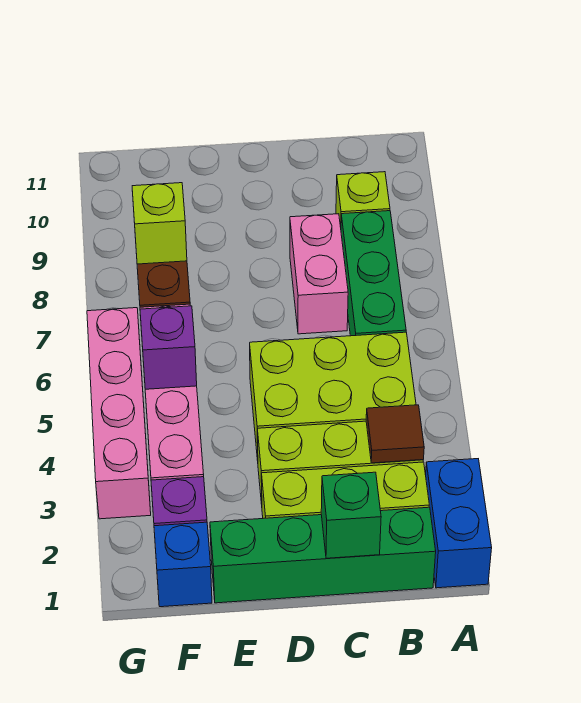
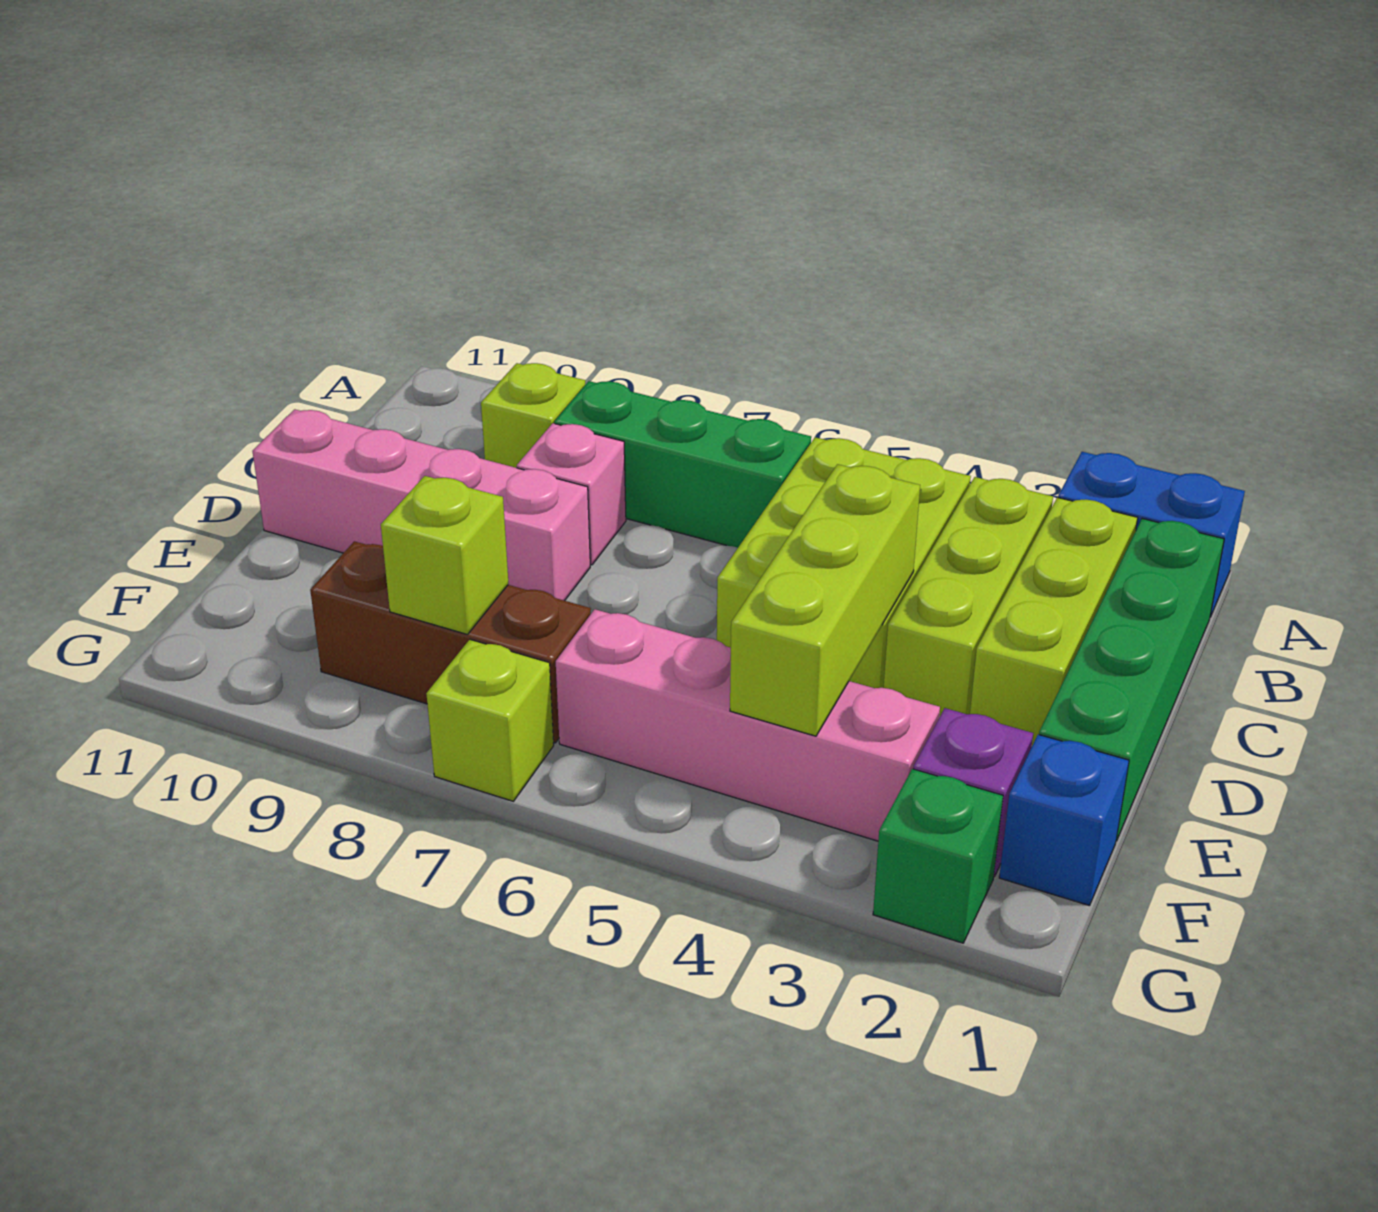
brown 1x1 tile [366,405,424,463] -> none
green 1x1 brick [321,472,381,558] -> green 1x1 brick moved to [873,769,1003,943]
pink 1x2 brick [290,214,348,334] -> pink 1x1 brick [517,423,626,565]
none -> lime 1x3 brick [730,464,920,736]
purple 1x1 brick [140,306,197,389] -> none
pink 1x4 brick [87,308,151,519] -> pink 1x4 brick moved to [253,409,590,601]
none -> lime 1x1 brick [426,640,554,801]

